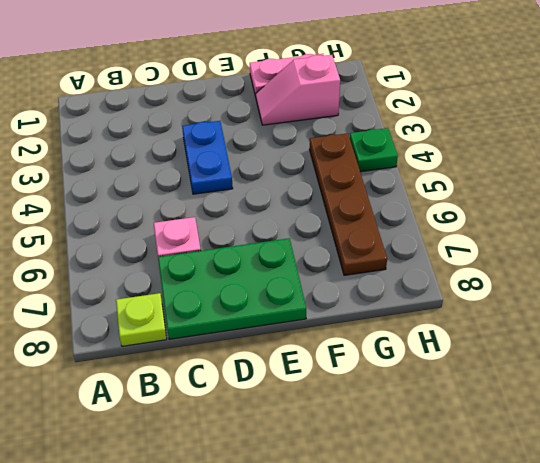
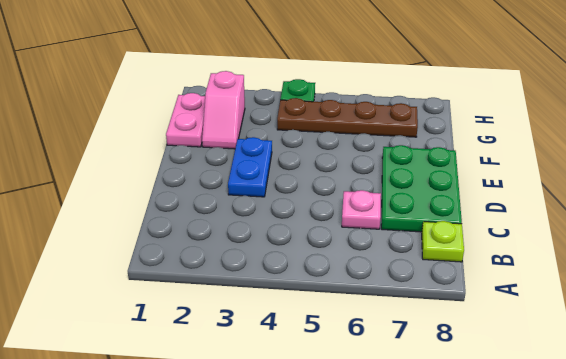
blue 1x2 plate [182,121,233,194] -> blue 1x2 plate turned to [228,137,272,197]

